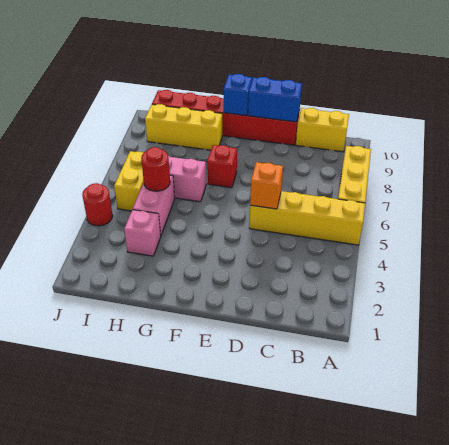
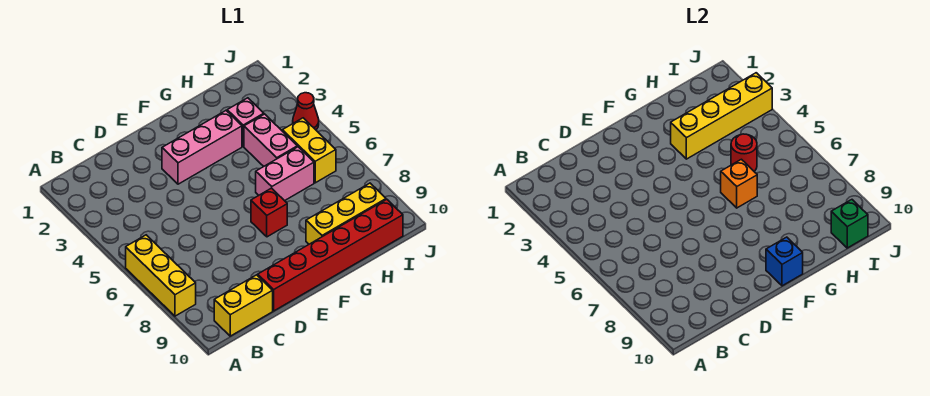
yellow 1x4 brick [249,191,365,245] -> yellow 1x4 brick moved to [671,73,772,159]
orange 1x1 brick [250,162,283,209] -> orange 1x1 brick moved to [721,159,757,208]
blue 1x2 brick [248,77,302,122] -> none
none -> pink 1x3 brick [162,111,242,184]
none -> green 1x1 brick [831,200,868,248]
red 1x1 round brick [82,183,113,226] -> red 1x1 cone [293,93,319,130]

